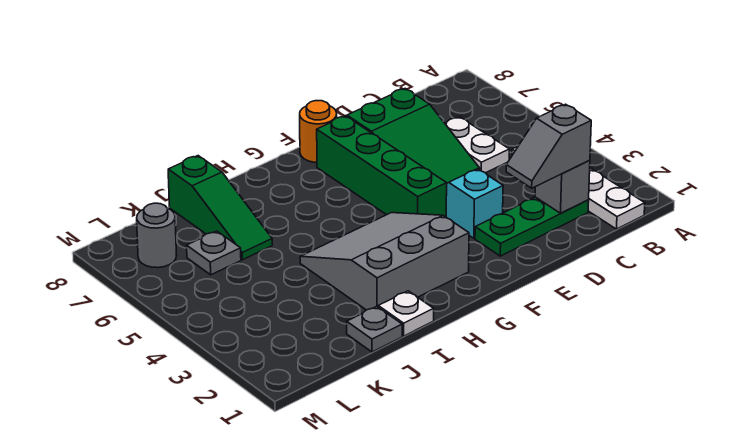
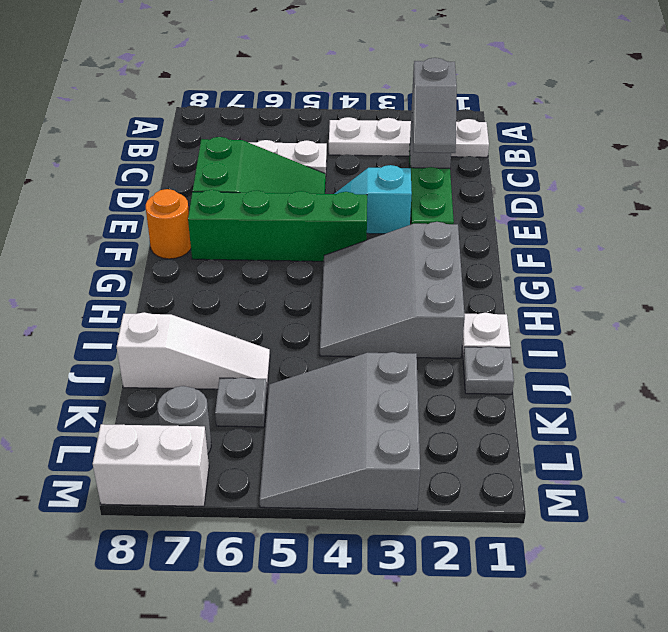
green 1x3 slope [168,156,272,260] -> white 1x3 slope [117,312,270,389]
none -> grey 3x3 slope [260,352,420,510]
none -> white 1x2 brick [93,424,209,506]

